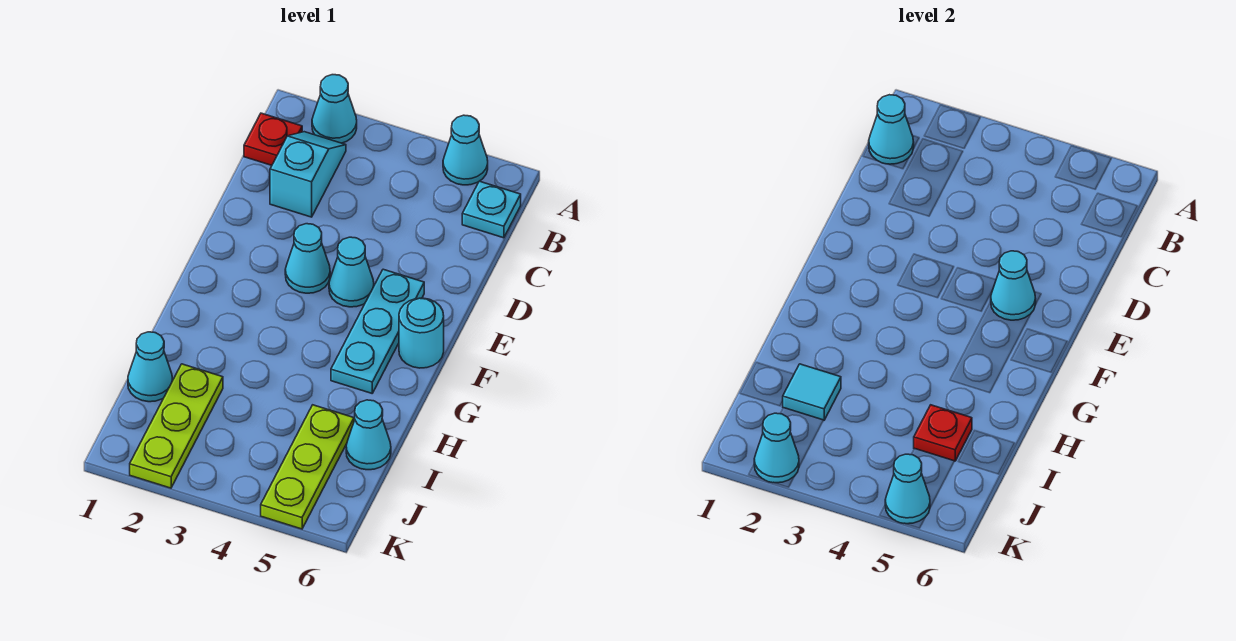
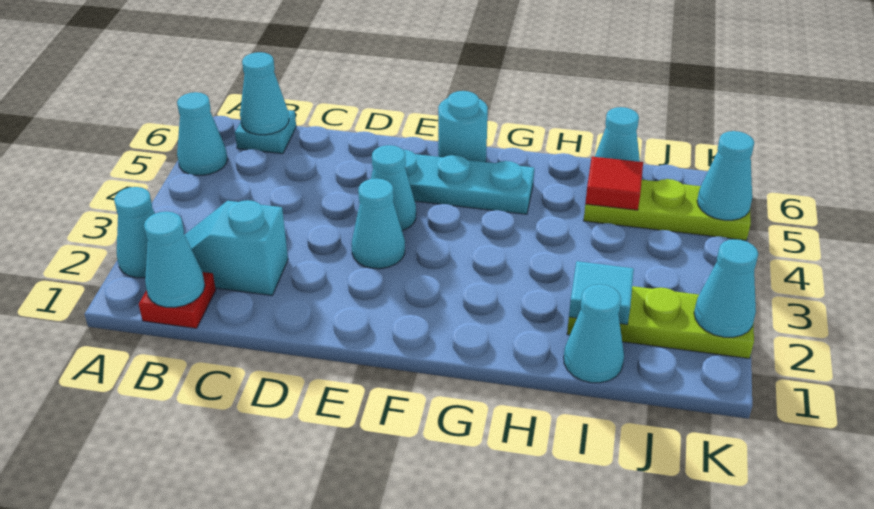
cyan 1x1 cone [991,251,1036,320] -> cyan 1x1 cone moved to [240,52,289,135]
red 1x1 plate [914,405,972,461] -> red 1x1 tile [585,157,643,210]

